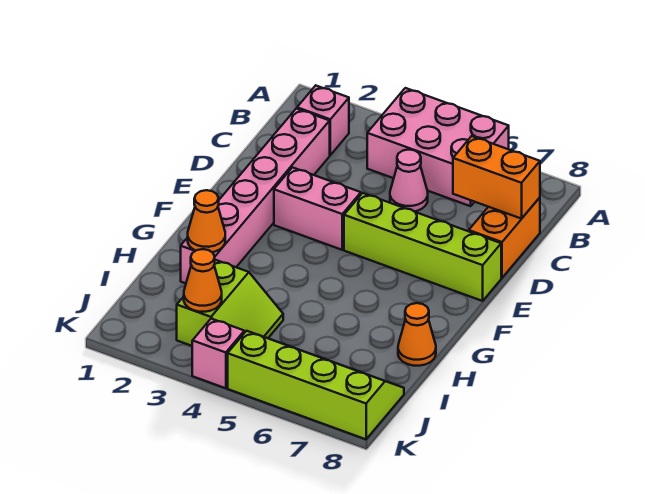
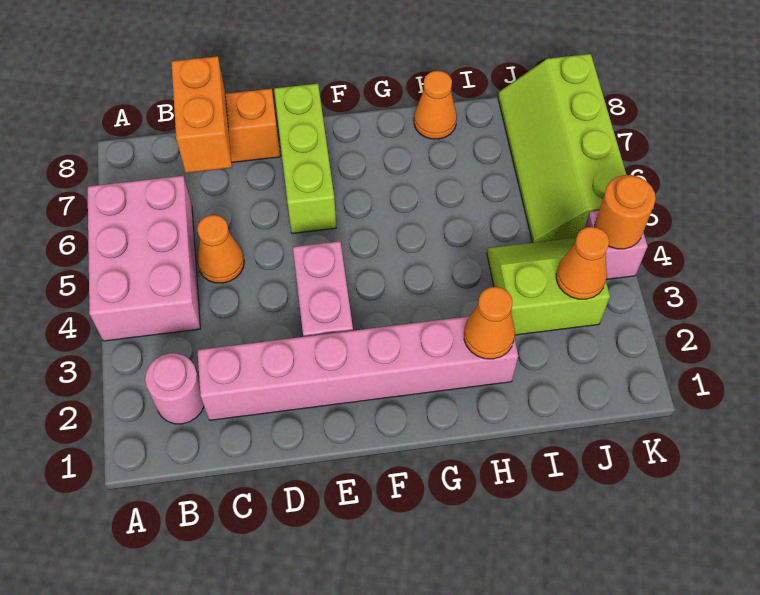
pink 1x1 brick [297,86,349,155] -> pink 1x1 round brick [145,353,204,424]
pink 1x1 cone [390,150,428,212] -> orange 1x1 cone [197,215,244,283]
lime 1x4 brick [344,193,501,301] -> lime 1x3 brick [274,84,336,233]
none -> orange 1x1 round brick [595,175,656,249]

